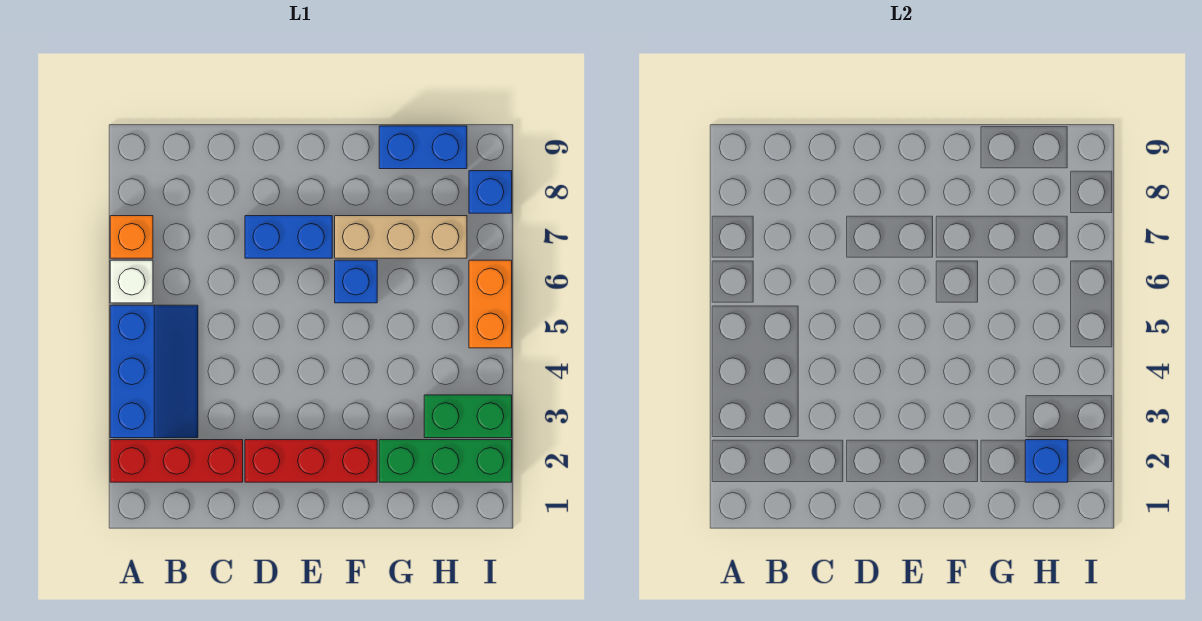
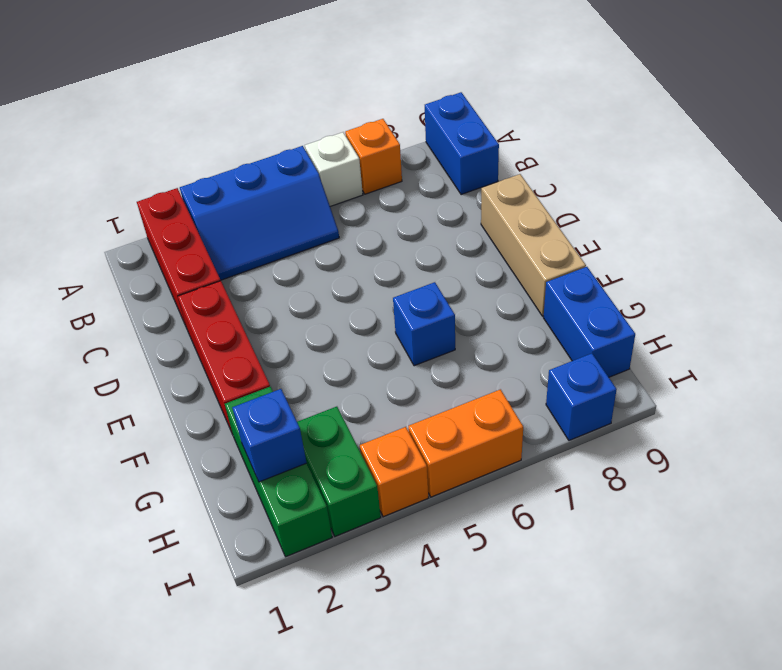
blue 1x2 brick [245,216,332,258] -> blue 1x2 brick moved to [425,92,499,195]
tan 1x3 brick [335,216,467,258] -> tan 1x3 brick moved to [481,174,586,316]
none -> orange 1x1 brick [360,427,428,517]

